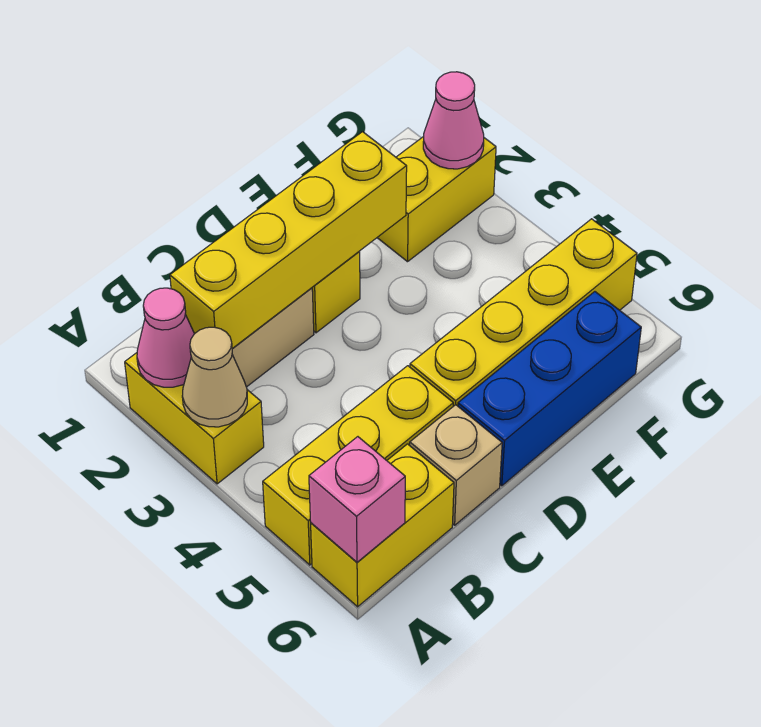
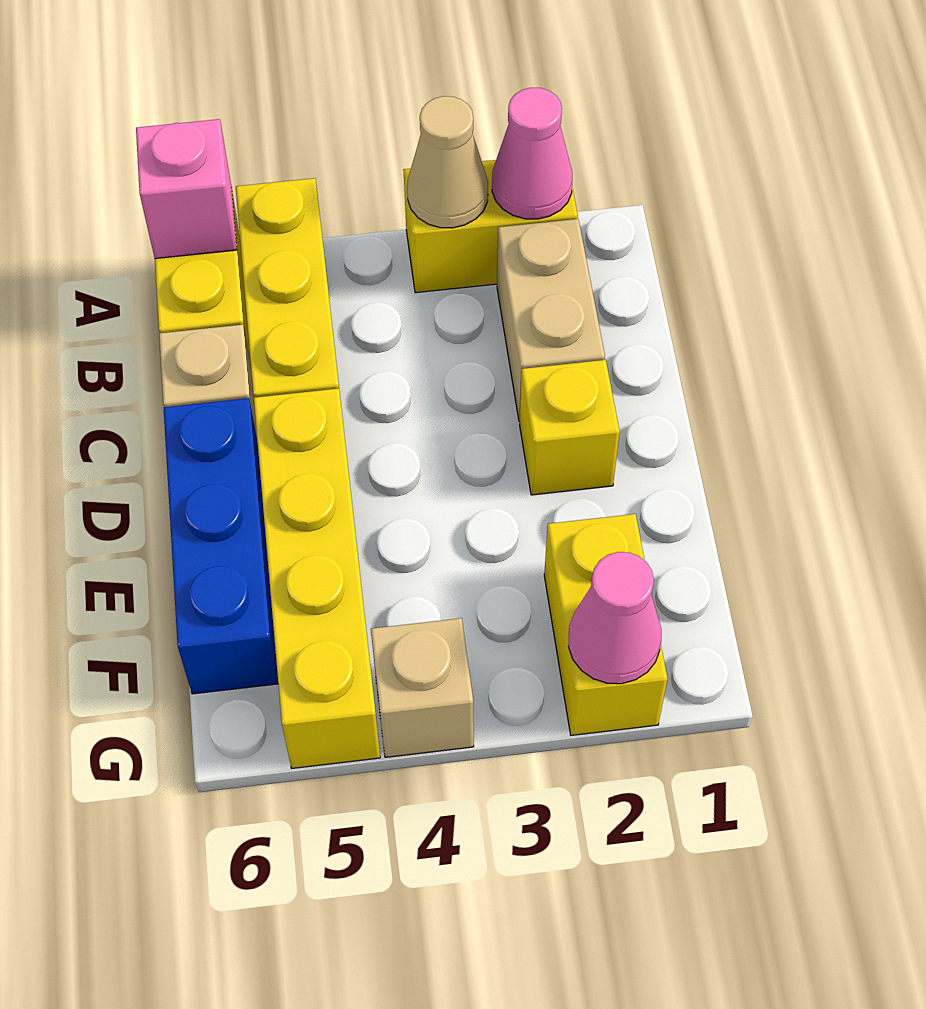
yellow 1x4 brick [170,132,407,349] -> none
none -> tan 1x1 brick [371,618,474,757]

